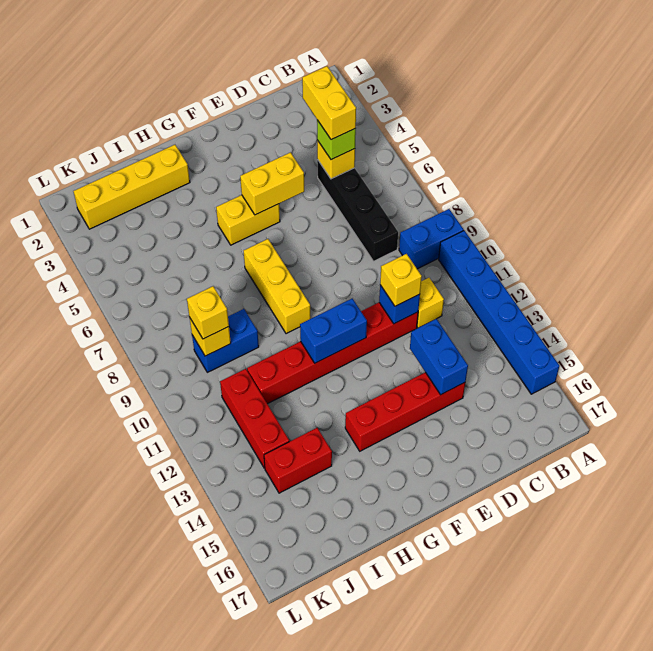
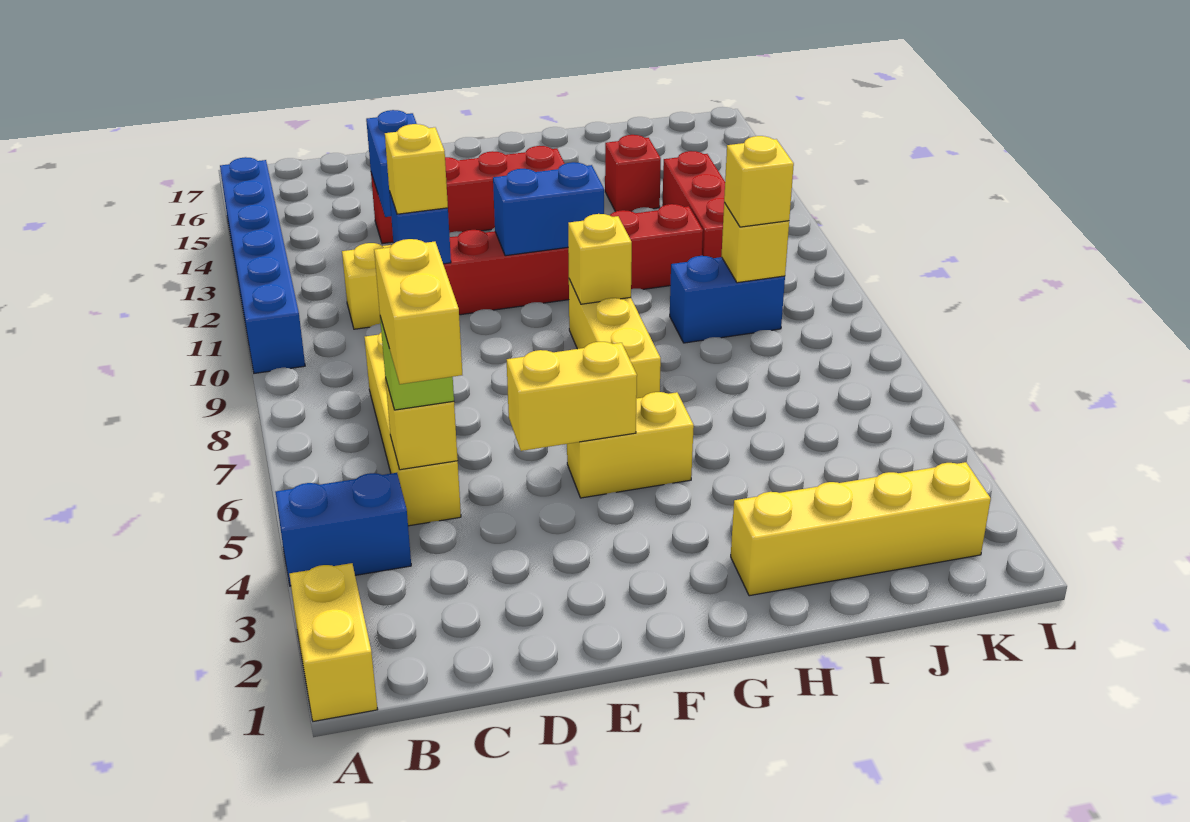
none -> yellow 1x2 brick [289,563,378,721]
blue 1x2 brick [399,209,464,269] -> blue 1x2 brick moved to [275,473,411,586]
black 1x4 brick [317,160,398,261] -> yellow 1x4 brick [364,333,461,526]
none -> yellow 1x1 brick [568,214,632,304]
red 1x2 brick [264,428,332,493] -> red 1x1 brick [605,135,661,212]

